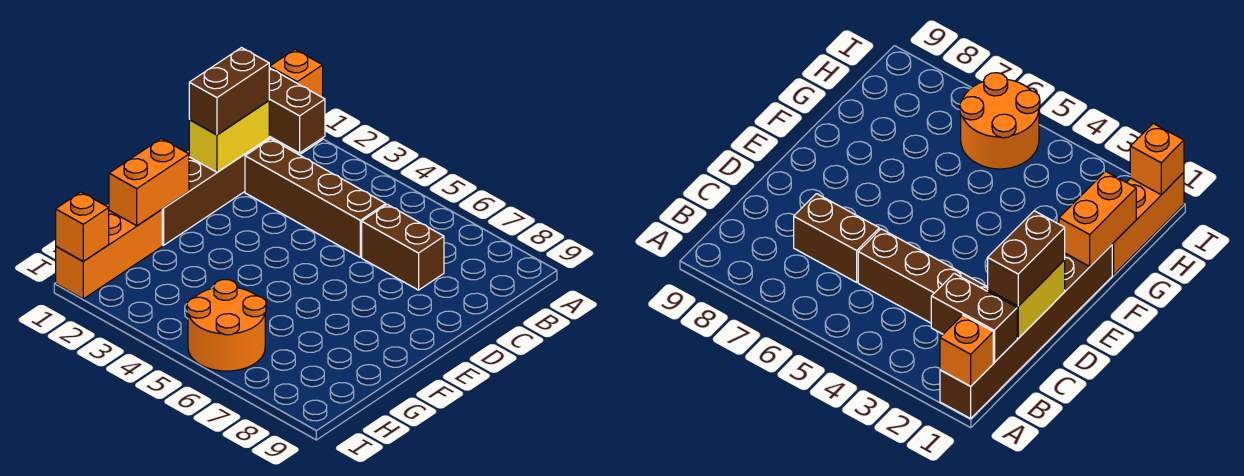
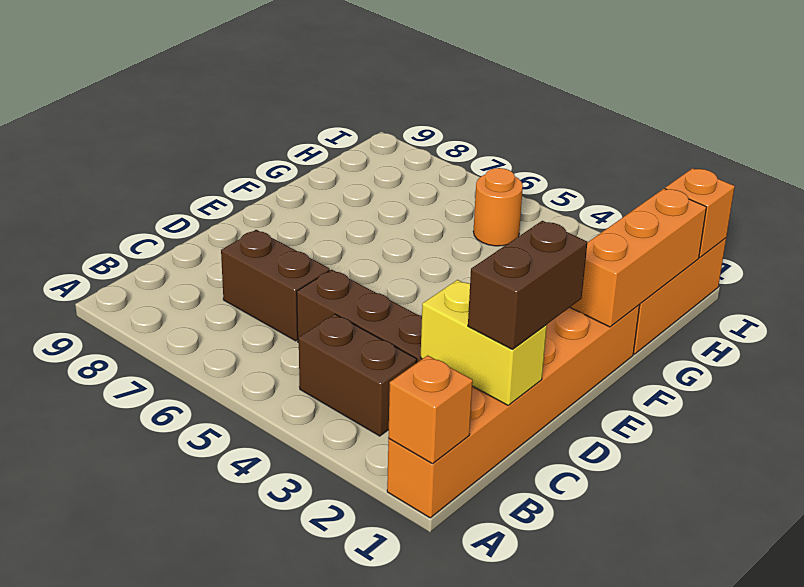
brown 1x6 brick [162,136,323,245] -> orange 1x6 brick [387,305,640,518]
brown 1x2 brick [269,68,325,153] -> brown 1x2 brick moved to [299,314,417,436]
yellow 1x2 brick [189,101,269,172] -> yellow 1x2 brick turned to [420,280,547,405]
orange 1x2 brick [109,139,189,226] -> orange 1x3 brick [570,189,706,327]
orange 2x2 round brick [187,280,266,371] -> orange 1x1 round brick [473,168,523,246]

